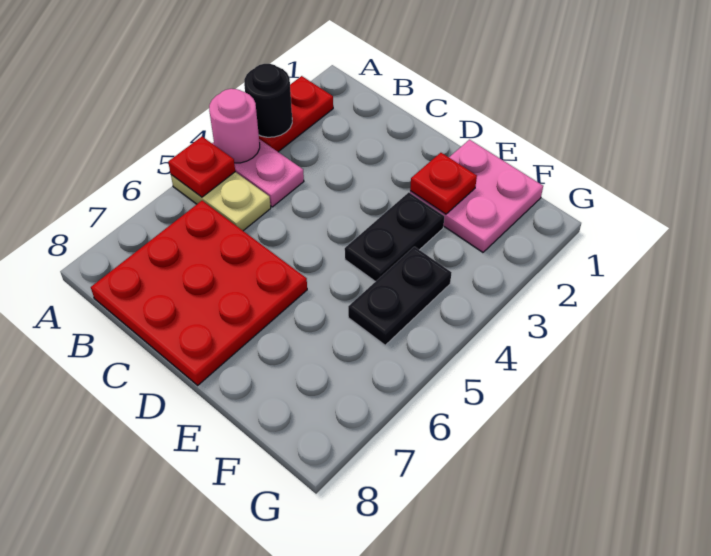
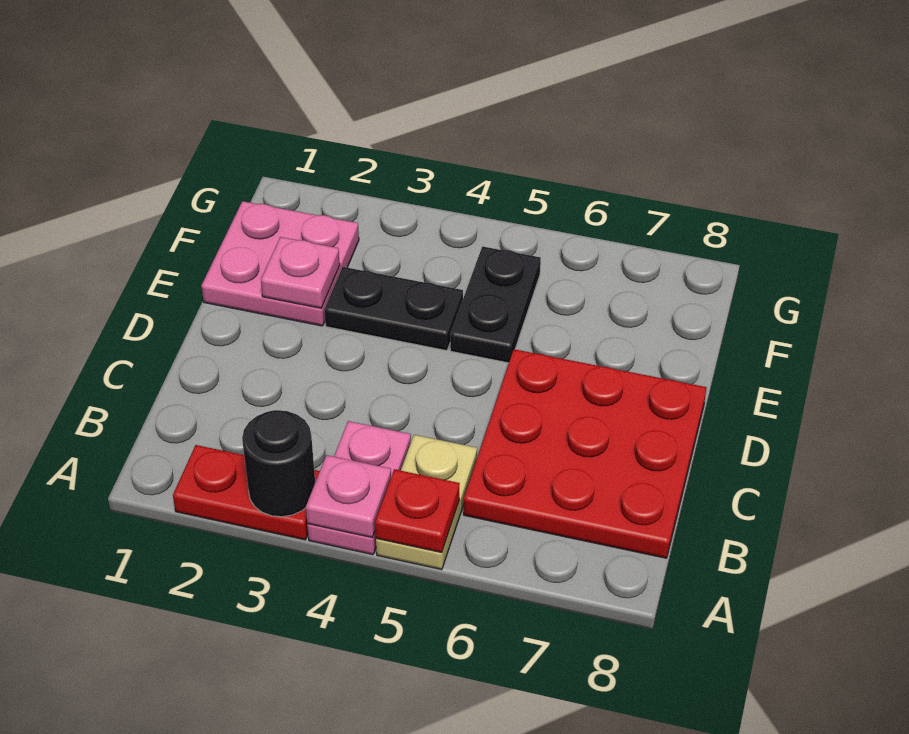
pink 1x1 round brick [209,89,260,163] -> pink 1x1 plate [306,455,391,537]
red 1x1 plate [410,153,477,214] -> pink 1x1 plate [261,237,340,308]
black 1x2 plate [348,247,451,345] -> black 1x2 plate turned to [450,246,541,363]

